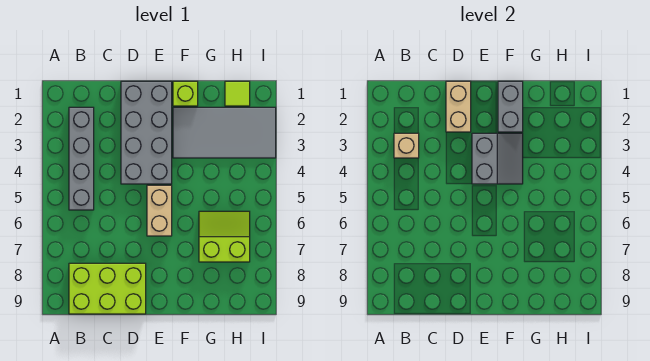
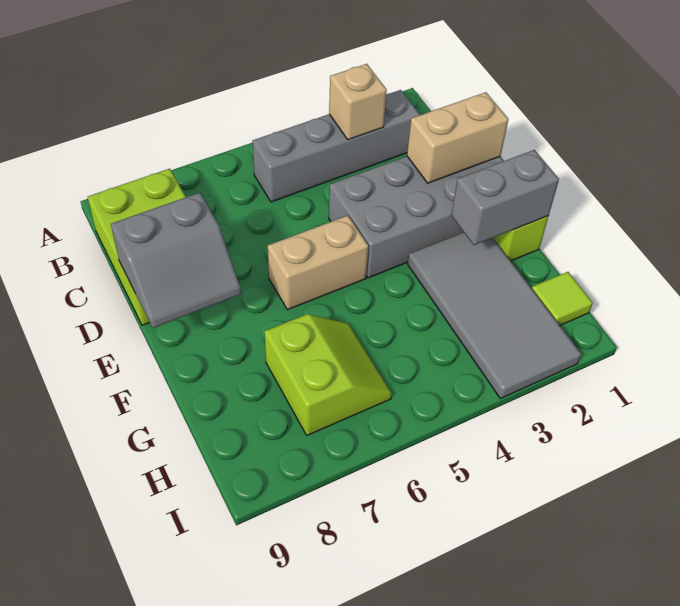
grey 2x2 slope [472,133,523,184] -> grey 2x2 slope moved to [111,193,241,328]

